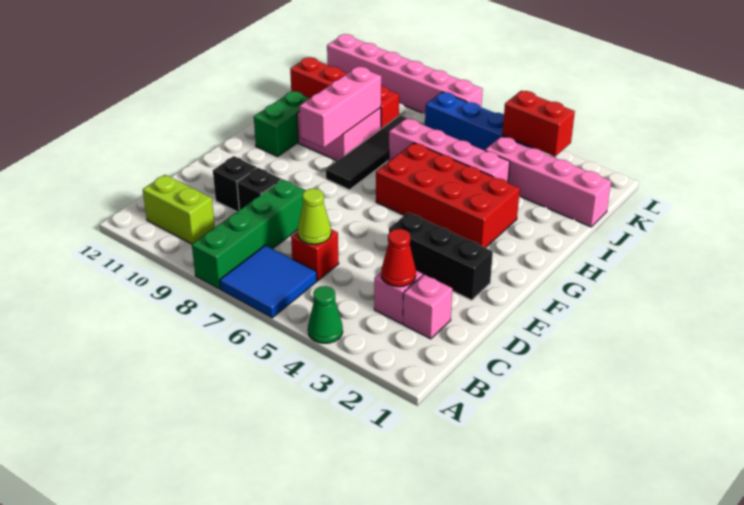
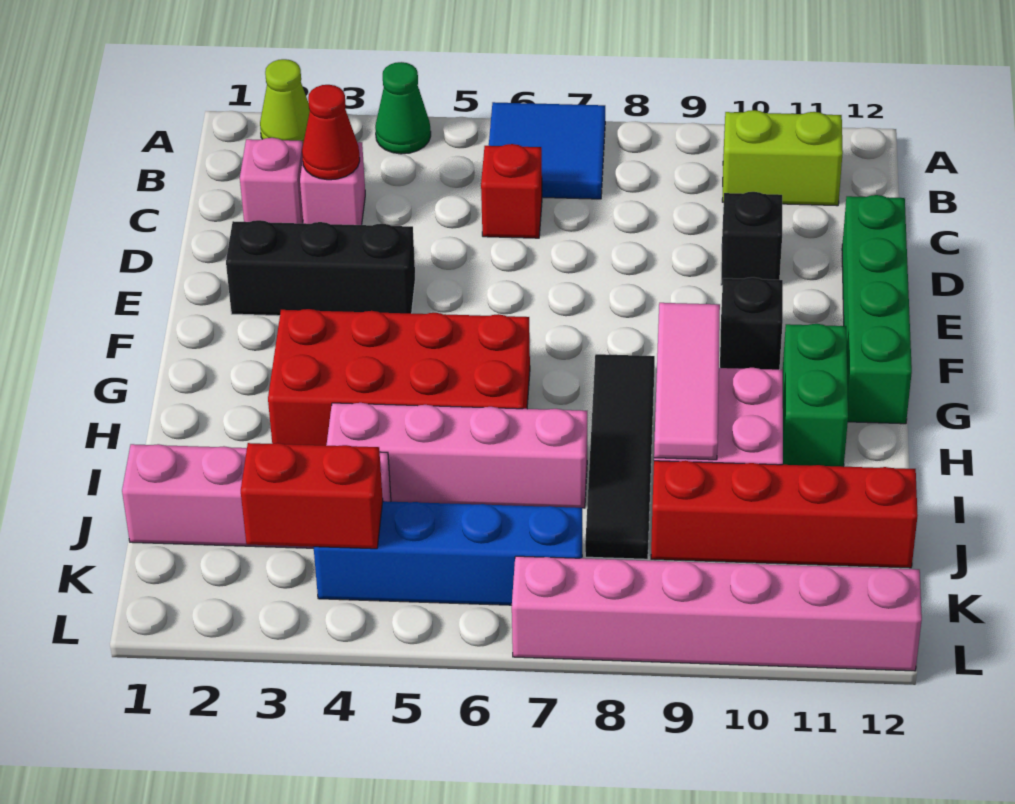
green 1x4 brick [192,179,306,289] -> green 1x4 brick moved to [842,195,912,424]
lime 1x1 cone [298,188,331,244] -> lime 1x1 cone moved to [260,59,310,143]
black 1x1 brick [237,168,281,210] -> black 1x1 brick moved to [720,277,783,370]
pink 1x3 brick [299,67,381,147] -> pink 1x3 tile [654,303,720,460]

